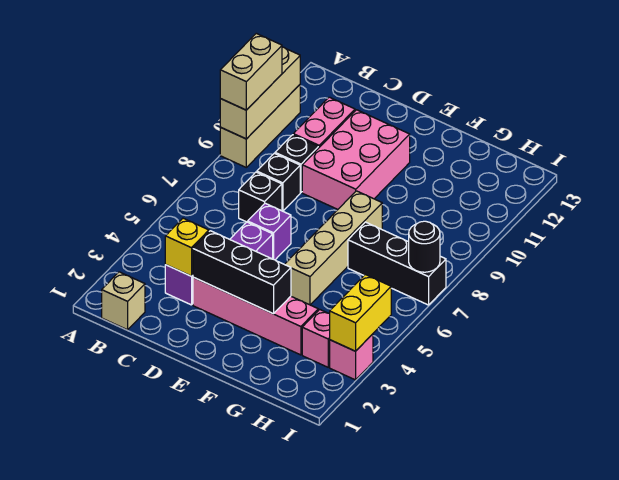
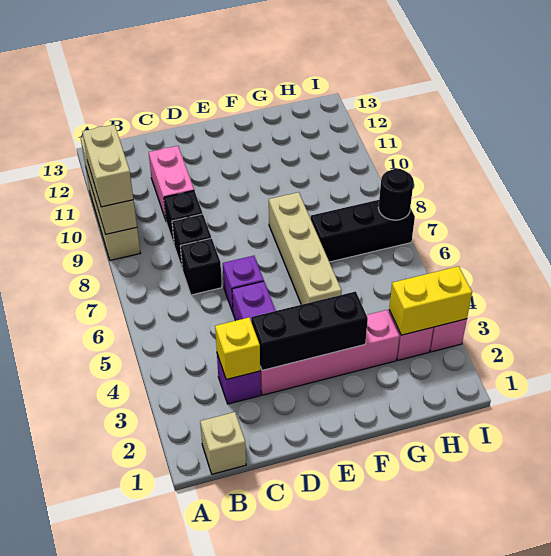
pink 2x3 brick [302,110,410,209] -> none
yellow 1x2 brick [330,275,391,351] -> yellow 1x2 brick turned to [389,266,472,335]

